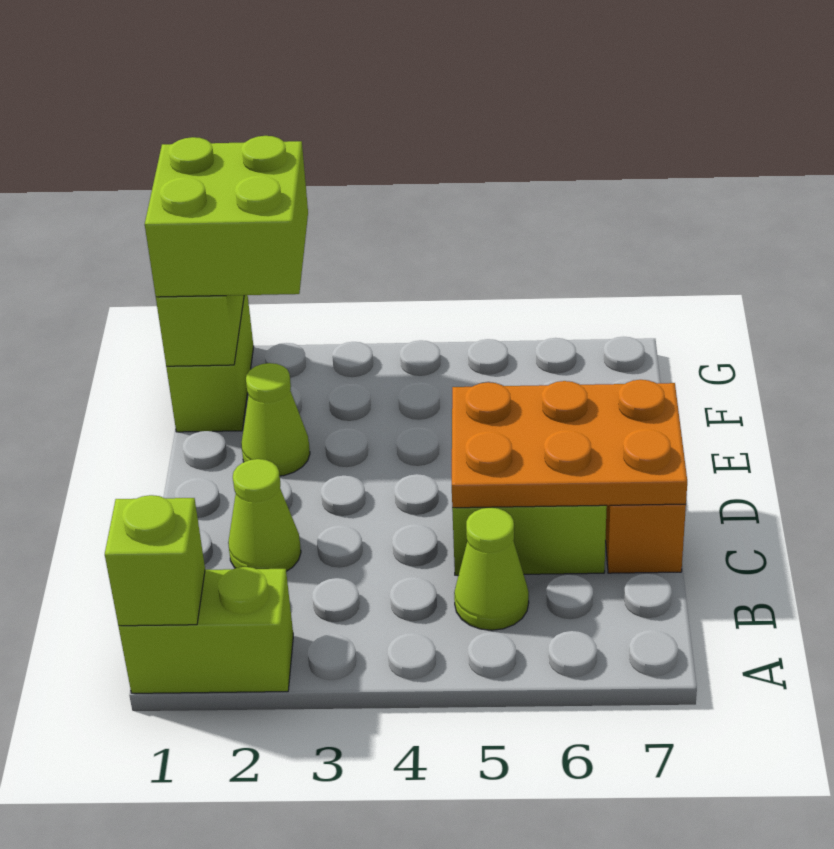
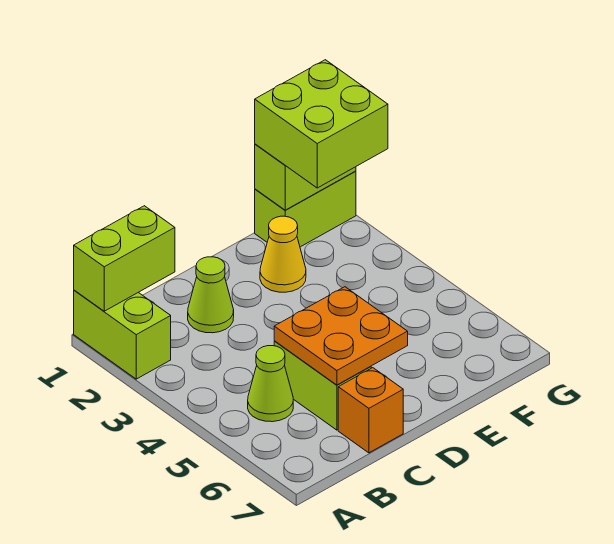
lime 1x1 brick [105,495,205,626] -> lime 1x2 brick [74,206,175,311]
orange 2x3 plate [452,380,687,508] -> orange 2x2 plate [274,287,408,385]
lime 1x1 cone [241,363,310,476] -> yellow 1x1 cone [260,216,306,292]

